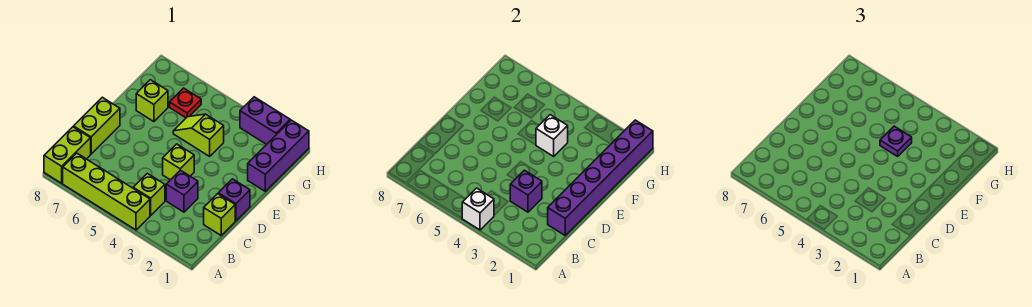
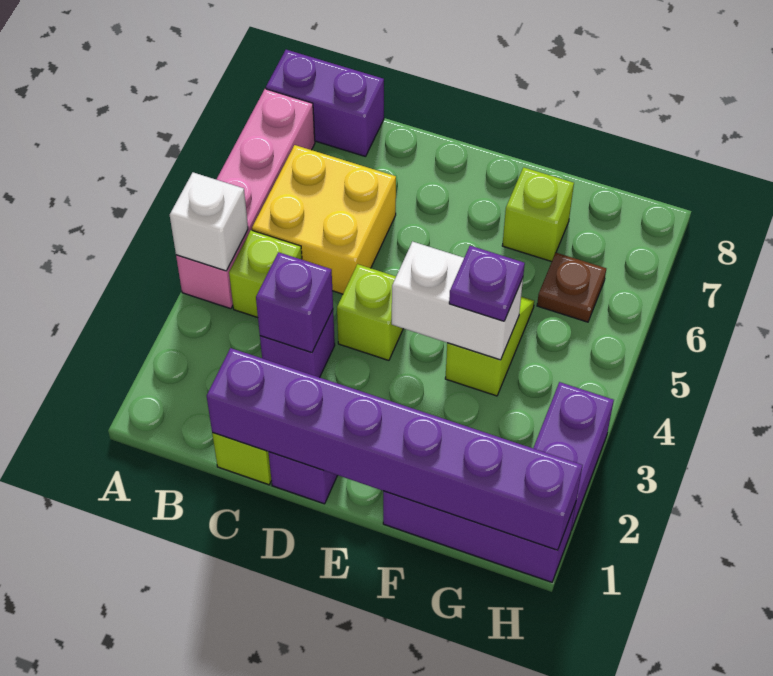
lime 1x4 brick [63,153,150,230] -> pink 1x4 brick [176,89,315,309]
lime 1x2 brick [44,127,91,183] -> purple 1x2 brick [266,50,384,157]
none -> yellow 2x2 brick [252,145,396,294]
lime 1x2 brick [74,97,120,154] -> none
white 1x1 brick [536,115,568,156] -> white 1x2 brick [392,242,523,360]
red 1x1 plate [170,88,201,118] -> brown 1x1 plate [537,253,606,322]

